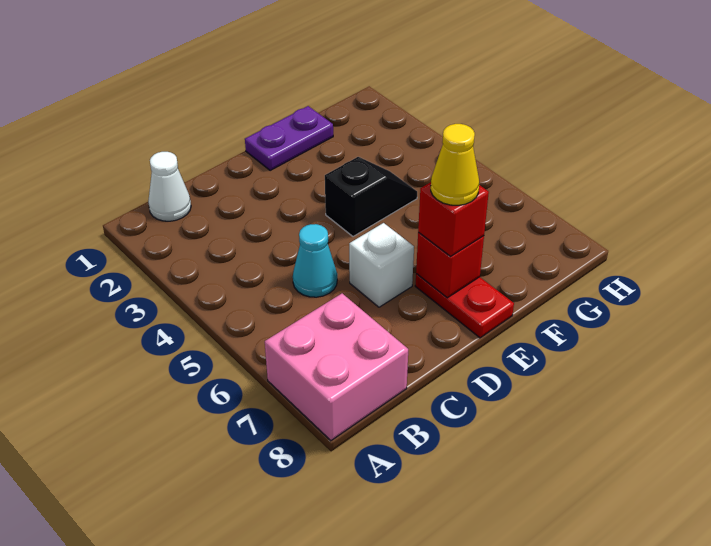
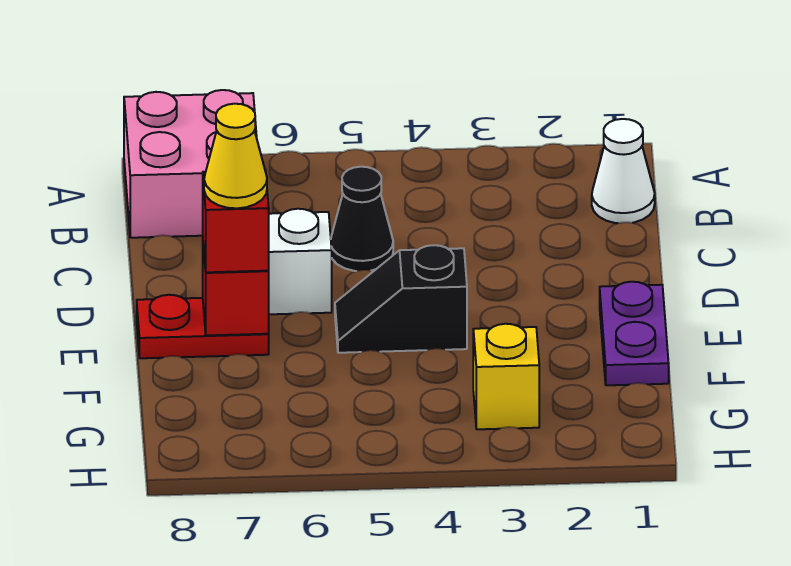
cyan 1x1 cone [293,224,337,297] -> black 1x1 cone [331,167,393,271]
black 1x2 slope [325,157,417,236] -> black 1x2 slope turned to [335,245,467,353]
none -> yellow 1x1 brick [473,324,539,429]

